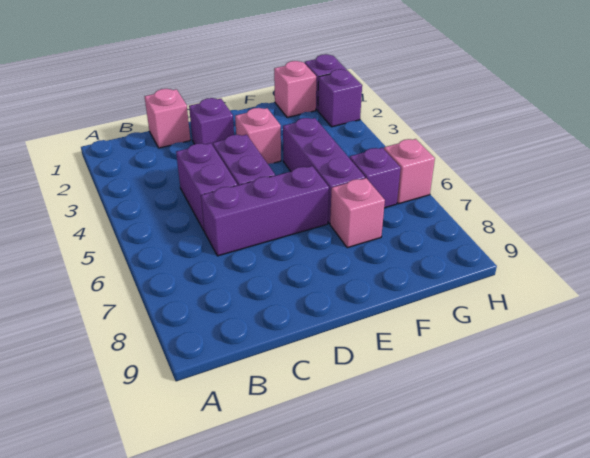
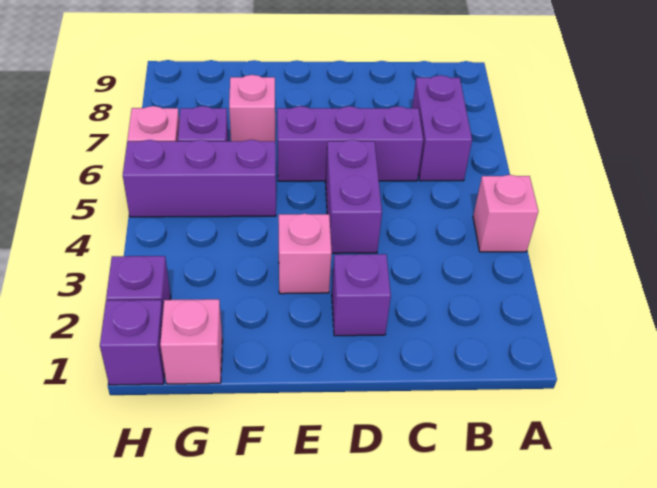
pink 1x1 brick [145,89,190,148] -> pink 1x1 brick moved to [473,175,538,252]
purple 1x2 brick [176,143,237,230] -> purple 1x2 brick moved to [412,75,472,181]
purple 1x3 brick [283,118,365,224] -> purple 1x3 brick turned to [123,140,276,217]

